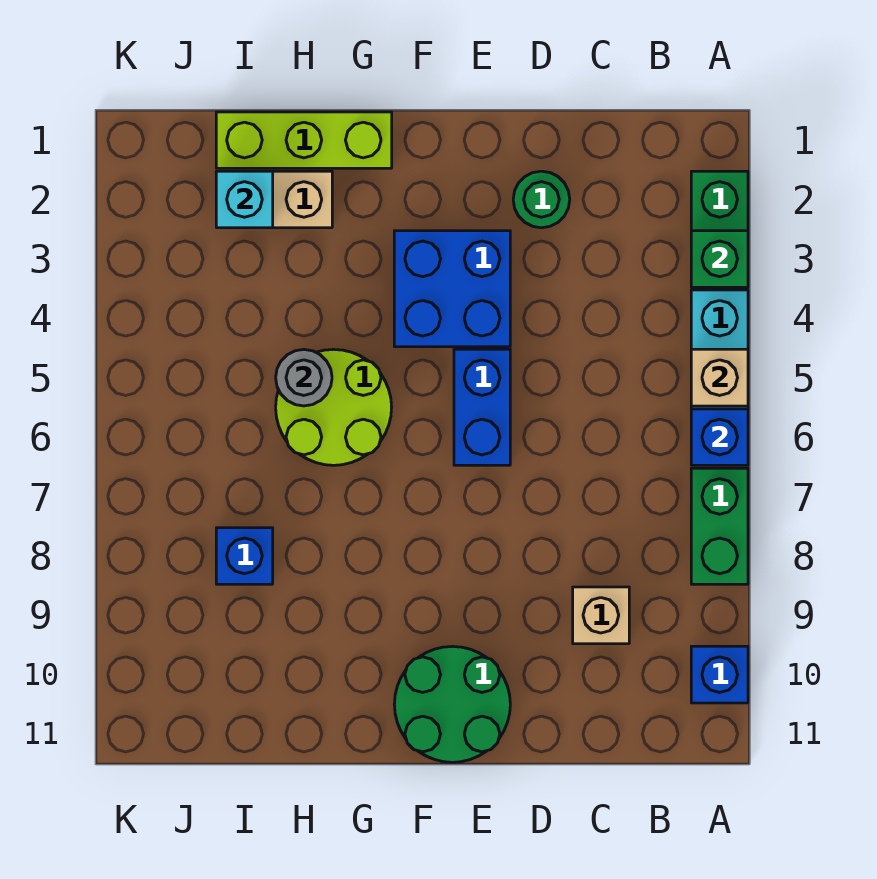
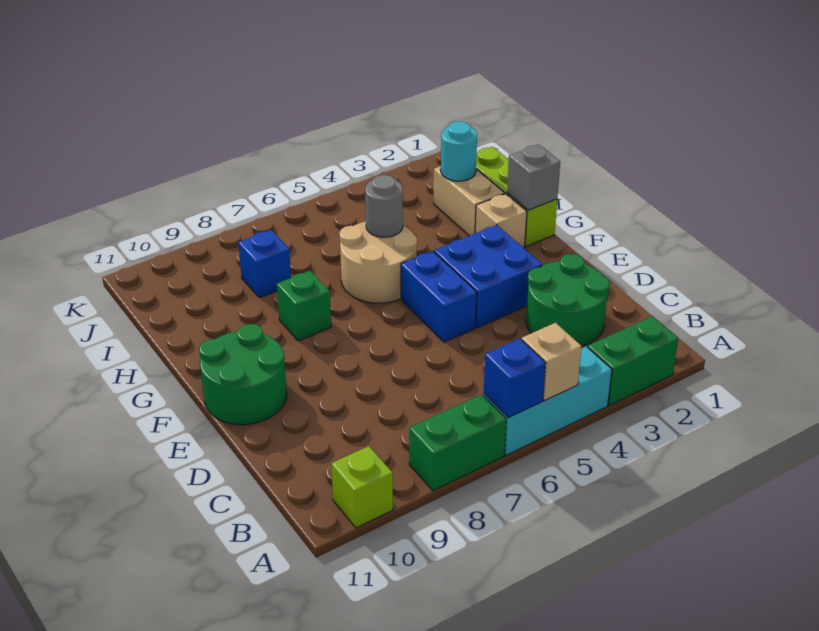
green 1x1 brick [691,231,748,287] -> green 1x1 brick moved to [277,271,331,341]
blue 1x1 brick [691,646,748,703] -> lime 1x1 brick [331,446,393,528]
tan 1x1 brick [573,587,629,644] -> tan 1x1 brick moved to [475,194,527,248]
green 1x1 round brick [513,171,570,228] -> green 2x2 round brick [526,254,610,346]
blue 1x2 brick [454,349,510,465] -> blue 1x2 brick turned to [401,251,477,342]
none -> grey 1x1 brick [507,144,560,210]
lime 2x2 round brick [276,349,392,465] -> tan 2x2 round brick [339,221,417,303]
cyan 1x1 brick [216,171,273,228] -> cyan 1x1 round brick [441,121,477,181]

